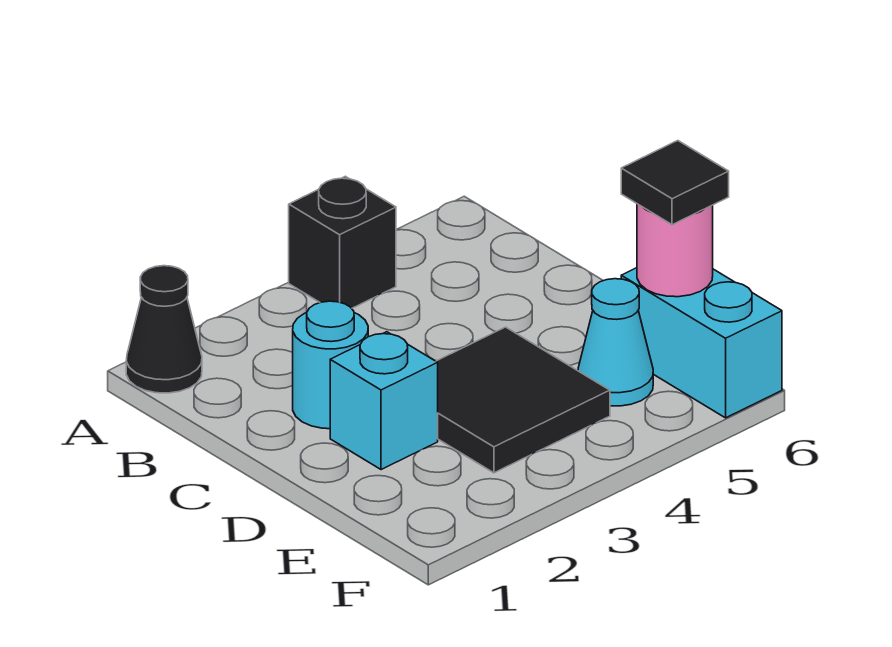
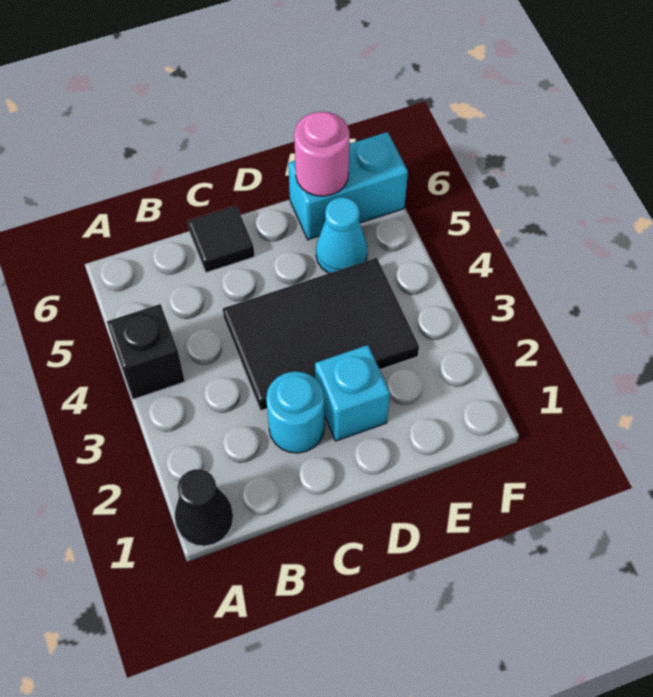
black 2x2 tile [436,327,610,473] -> black 2x3 tile [223,258,419,410]
black 1x1 tile [621,141,729,225] -> black 1x1 tile moved to [188,206,255,273]

